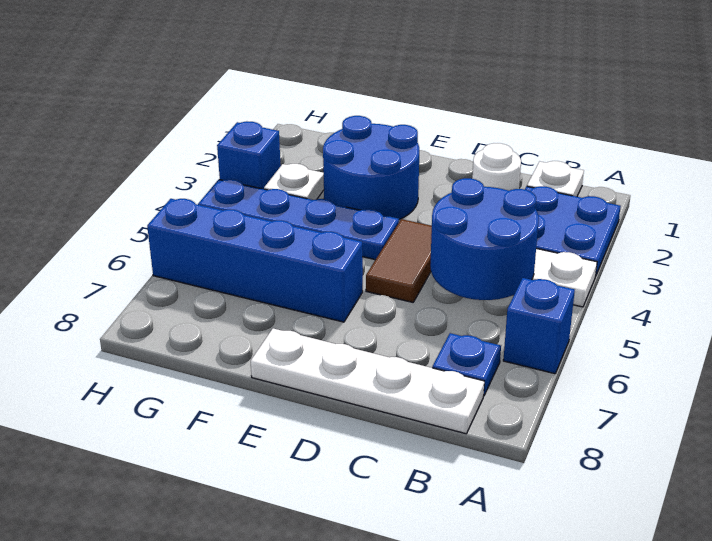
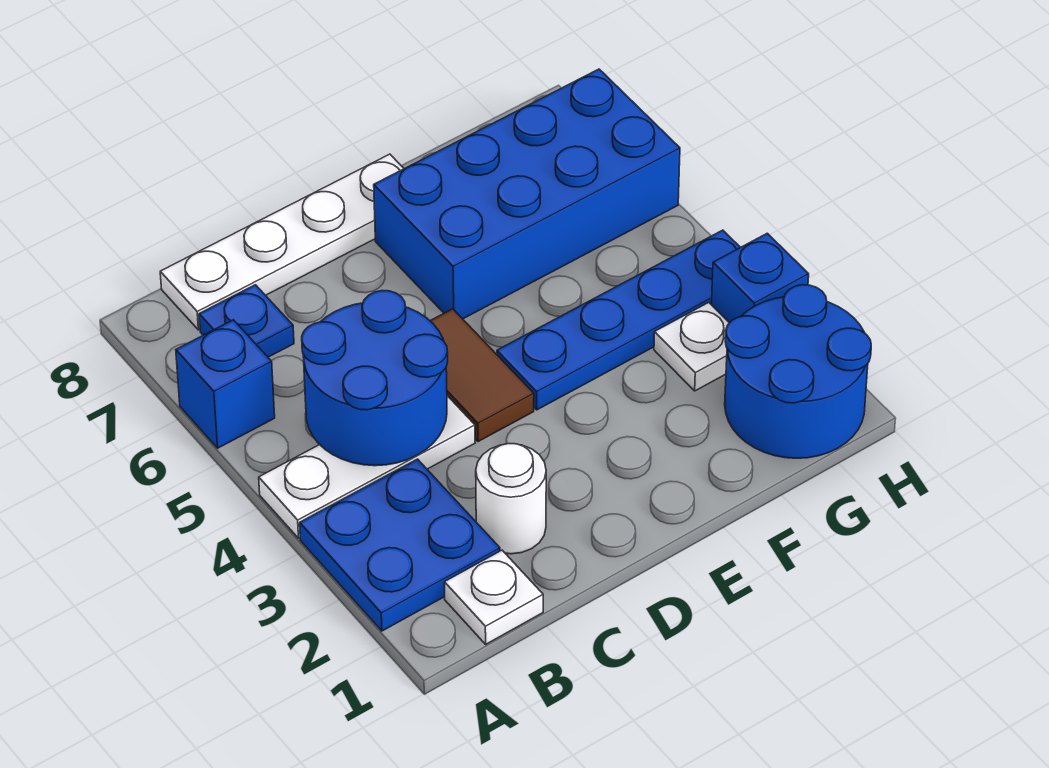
blue 2x2 round brick [323,116,419,219] -> blue 2x2 round brick moved to [725,285,871,458]
blue 1x4 brick [147,199,363,322] -> blue 2x4 brick [374,69,680,319]

